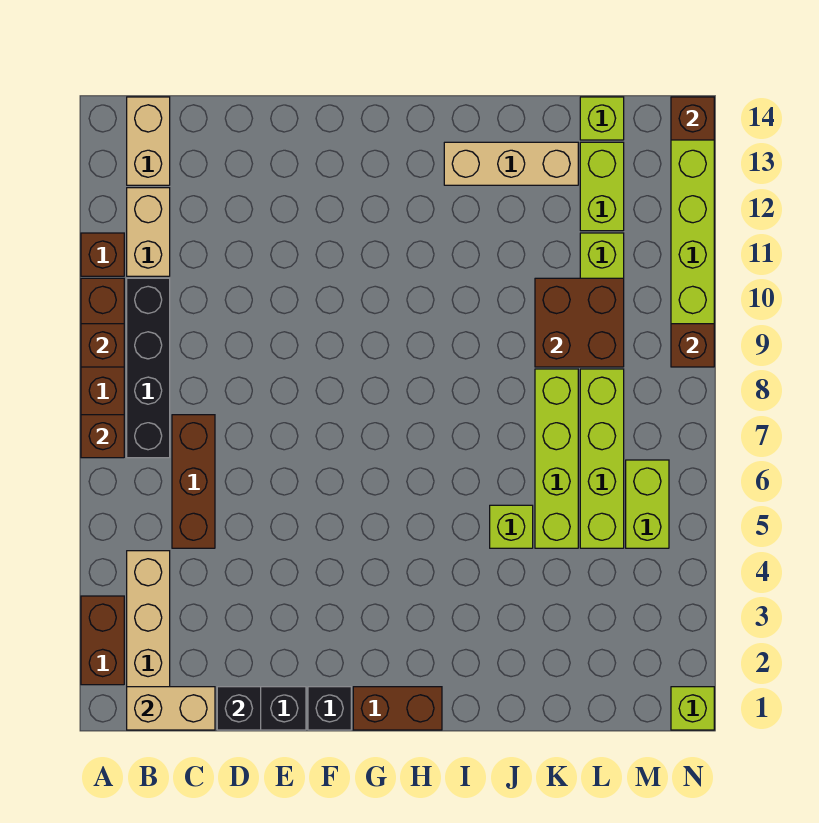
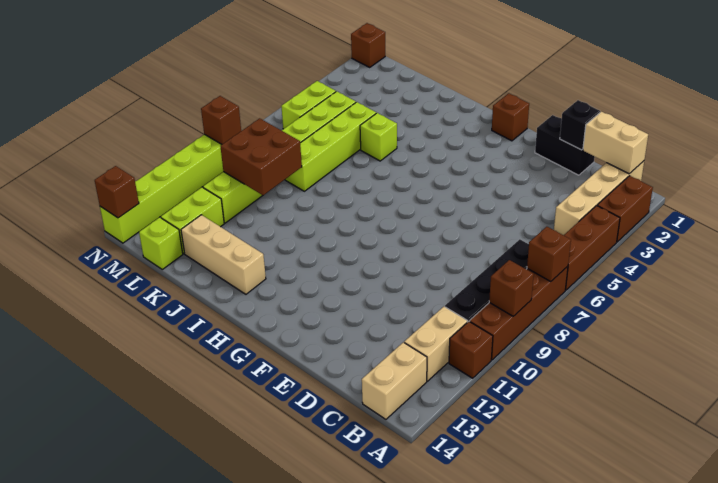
brown 1x3 brick [172,415,215,548] -> brown 1x3 brick moved to [564,206,620,290]
black 1x1 brick [308,687,351,730] -> none
brown 1x2 brick [353,687,442,730] -> brown 1x1 brick [492,93,529,141]
lime 1x1 brick [671,687,714,730] -> brown 1x1 brick [351,23,385,67]

